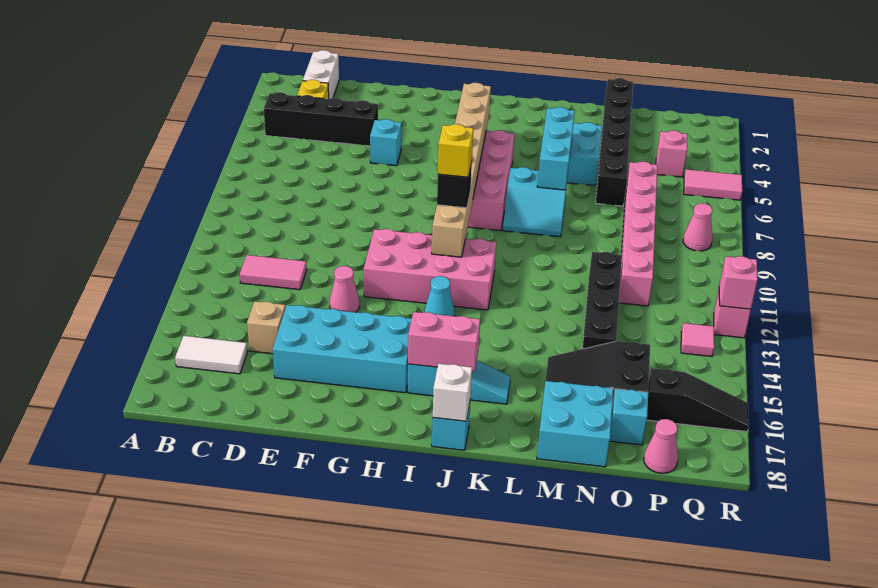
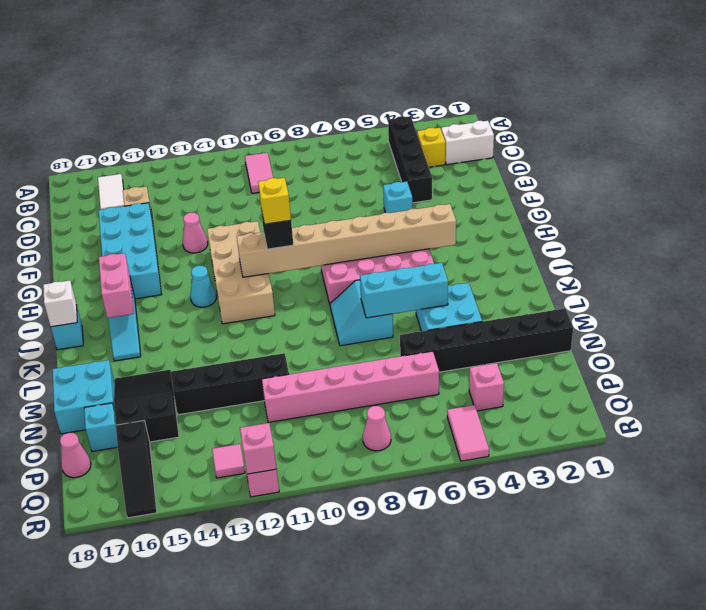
pink 1x2 tile [240,255,307,290] -> pink 1x2 tile moved to [245,153,273,193]
pink 2x4 brick [364,229,496,310] -> tan 2x4 brick [207,221,275,324]

